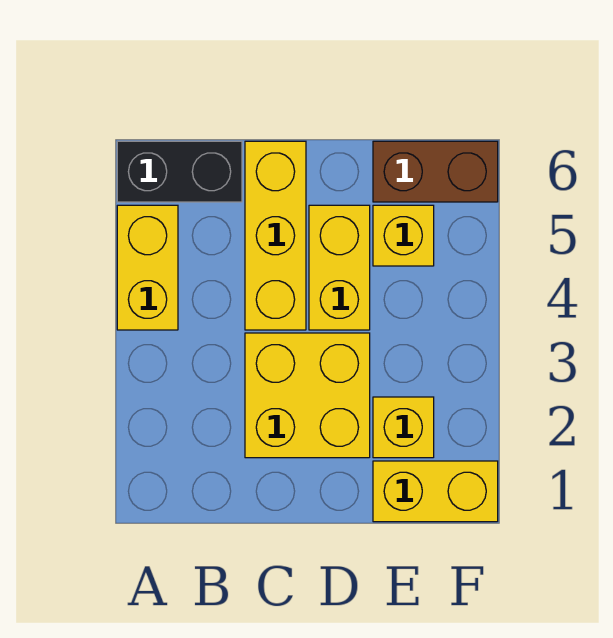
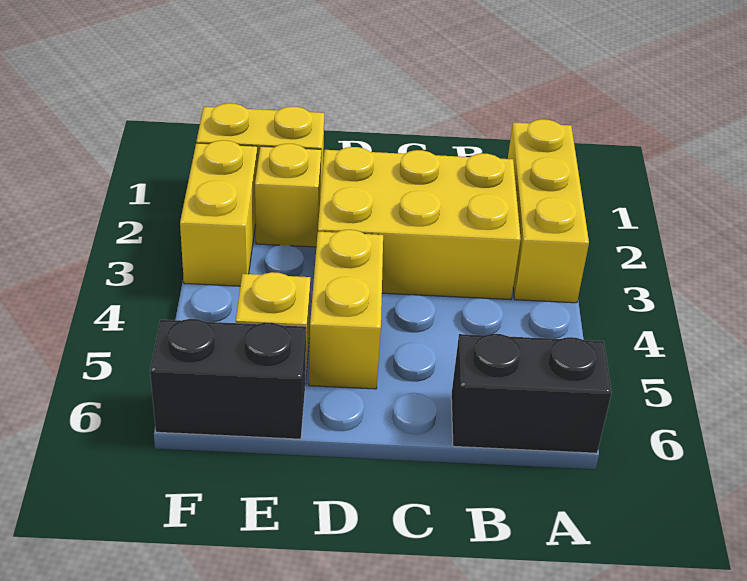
yellow 1x2 brick [117,205,178,330] -> yellow 1x2 brick moved to [180,140,257,286]
yellow 2x2 brick [245,333,370,458] -> yellow 2x3 brick [318,147,521,300]
yellow 1x3 brick [245,141,306,330] -> yellow 1x3 brick moved to [508,119,589,303]
brown 1x2 brick [373,141,498,202] -> black 1x2 brick [150,319,306,439]

